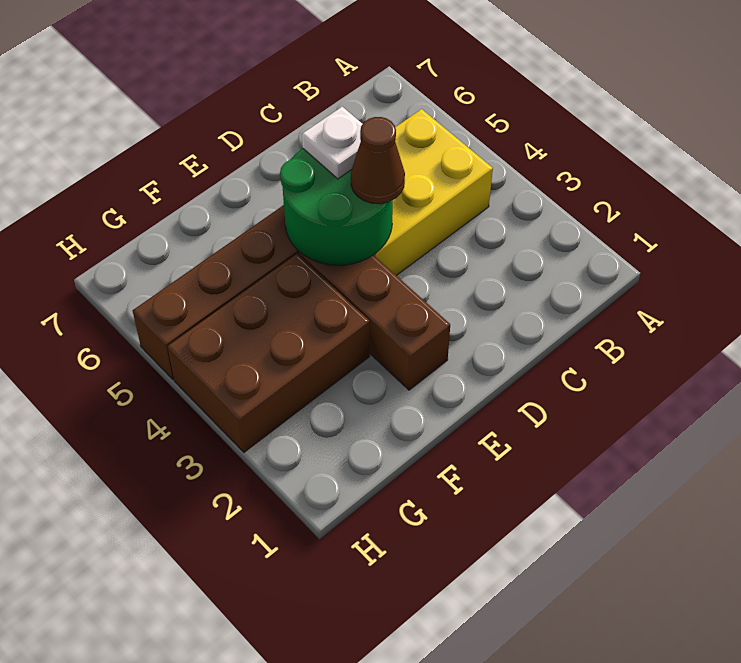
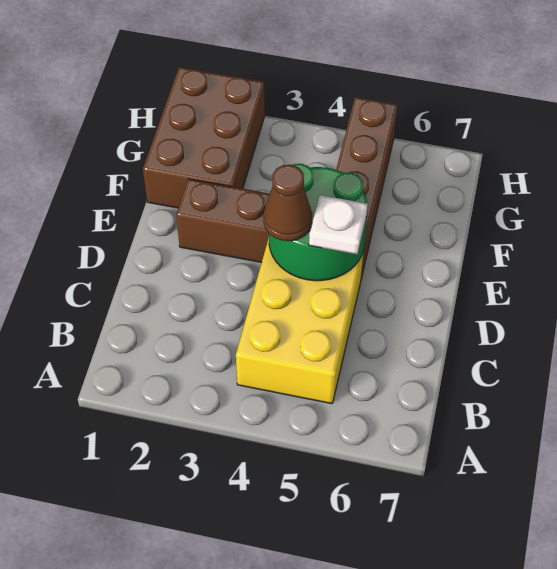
brown 2x3 brick [168,254,370,452] -> brown 2x3 brick moved to [143,67,265,208]

